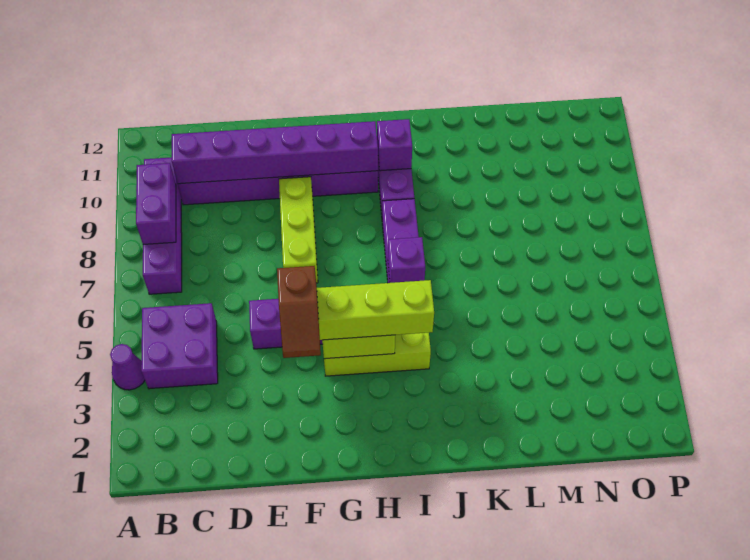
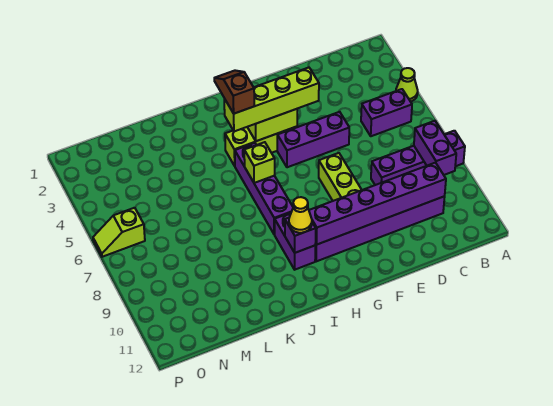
purple 1x1 cone [110,344,145,390] -> lime 1x1 cone [396,68,418,102]
purple 2x2 brick [141,303,218,389] -> purple 1x2 brick [361,89,412,136]
purple 1x4 brick [143,157,182,294] -> purple 1x4 brick turned to [371,131,465,185]
brown 1x2 slope [277,266,321,358] -> brown 1x2 slope moved to [214,70,254,114]
purple 1x1 brick [388,237,425,283] -> lime 1x1 brick [244,142,275,183]
none -> yellow 1x1 cone [289,197,312,233]
none -> lime 1x2 slope [93,208,145,257]

